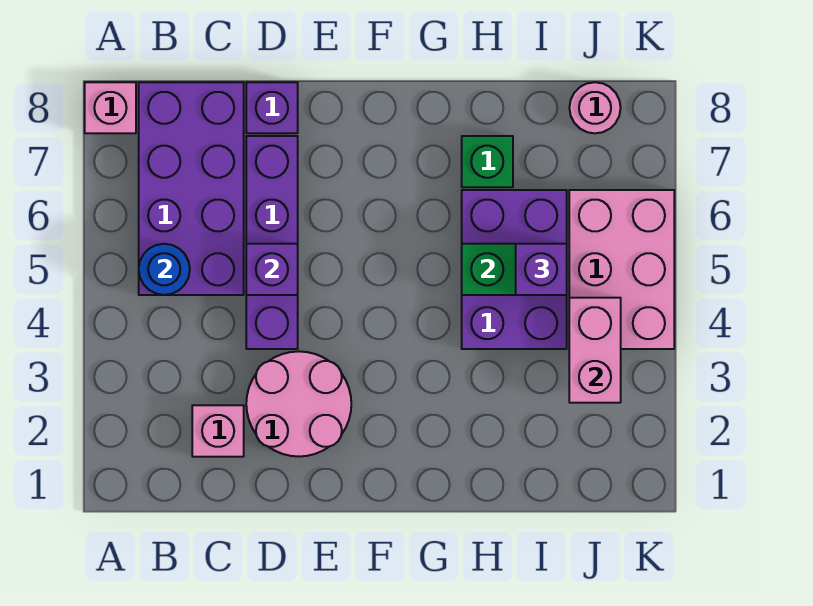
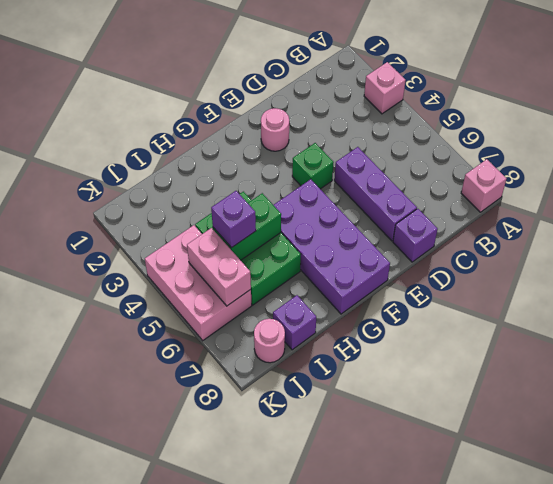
purple 2x4 brick [139,82,244,295] -> purple 2x4 brick moved to [274,179,390,314]
blue 1x1 round brick [139,244,190,295] -> none
pink 1x1 brick [192,405,244,457] -> pink 1x1 brick moved to [364,62,406,114]
pink 2x2 round brick [246,351,351,457] -> pink 1x1 round brick [261,108,289,151]
purple 1x4 brick [246,136,298,349] -> purple 1x3 brick [334,147,417,241]
purple 1x1 brick [246,244,298,295] -> purple 1x1 brick moved to [273,295,316,350]
purple 2x3 brick [462,190,567,349] -> green 2x3 brick [195,192,301,305]
green 1x1 brick [462,136,513,187] -> green 1x1 brick moved to [292,143,334,189]
pink 1x2 brick [569,298,621,403] -> pink 1x2 brick moved to [187,228,251,306]

